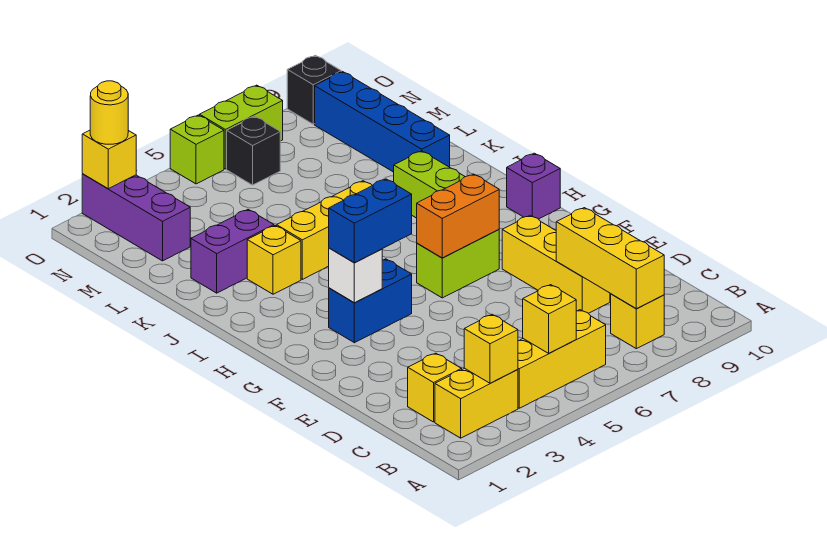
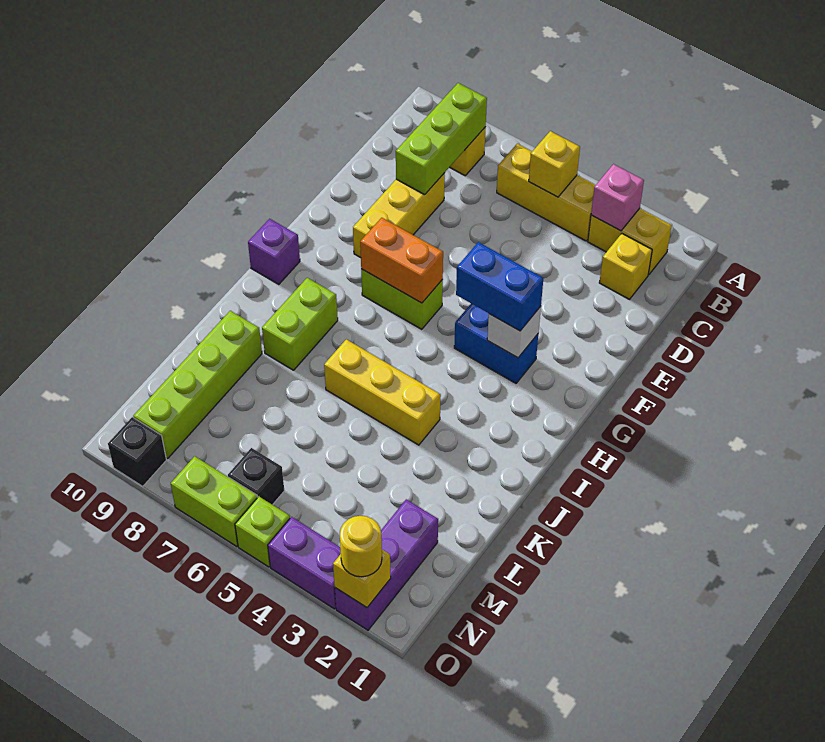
yellow 1x1 brick [464,314,518,383] -> pink 1x1 brick [591,164,644,231]
yellow 1x3 brick [556,208,664,309] -> lime 1x3 brick [396,83,487,195]
yellow 1x1 brick [247,226,301,294] -> none
purple 1x2 brick [191,210,274,293] -> purple 1x2 brick moved to [268,517,341,609]
blue 1x4 brick [315,72,450,172] -> lime 1x4 brick [133,311,262,459]

